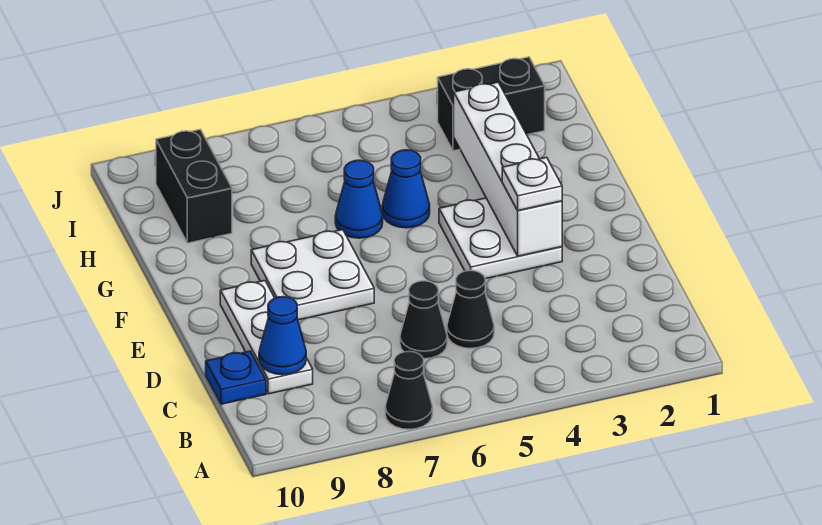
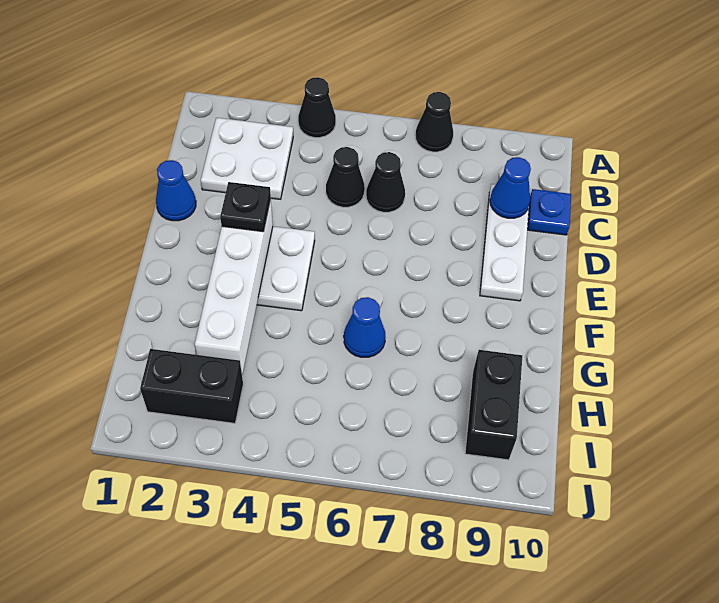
none -> black 1x1 cone [298,77,336,138]
white 1x1 plate [502,157,562,210] -> black 1x1 plate [220,182,271,232]
white 2x2 plate [251,230,374,320] -> white 2x2 plate moved to [201,118,293,199]
blue 1x1 cone [382,150,430,228] -> blue 1x1 cone moved to [156,160,196,221]

